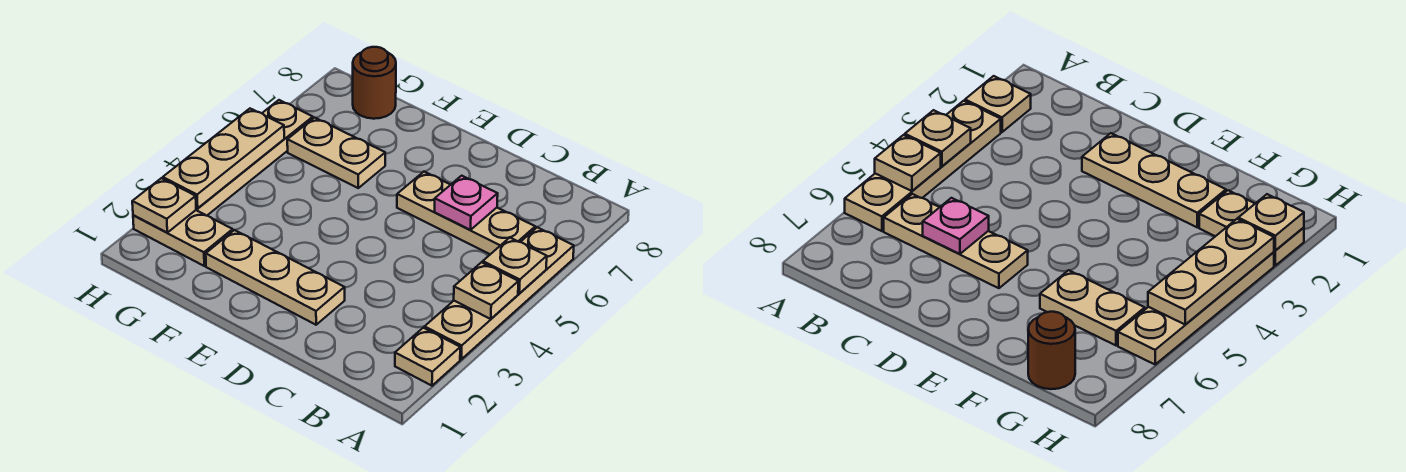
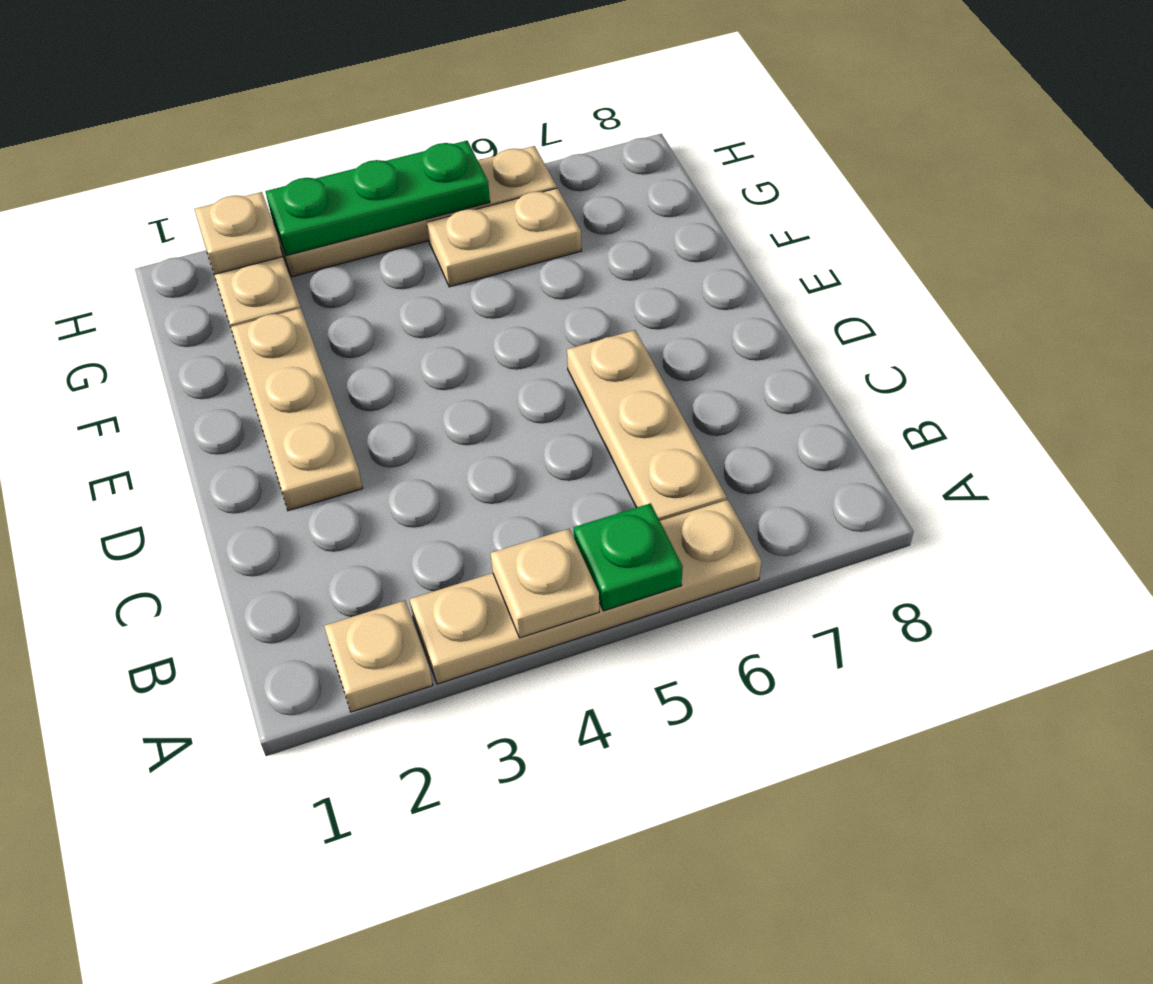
tan 1x1 plate [483,238,547,294] -> green 1x1 plate [573,503,683,611]
pink 1x1 plate [435,176,498,230] -> none
tan 1x2 plate [287,118,385,188] -> tan 1x2 plate turned to [427,188,581,287]
brown 1x1 round brick [353,47,396,119] -> none
tan 1x3 plate [163,109,284,208] -> green 1x3 plate [265,141,490,256]

